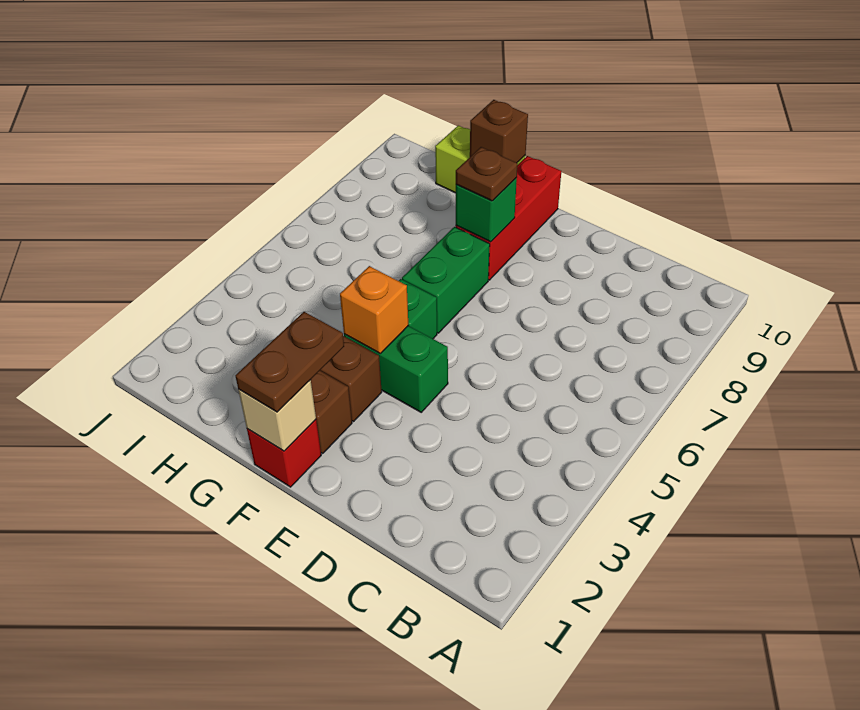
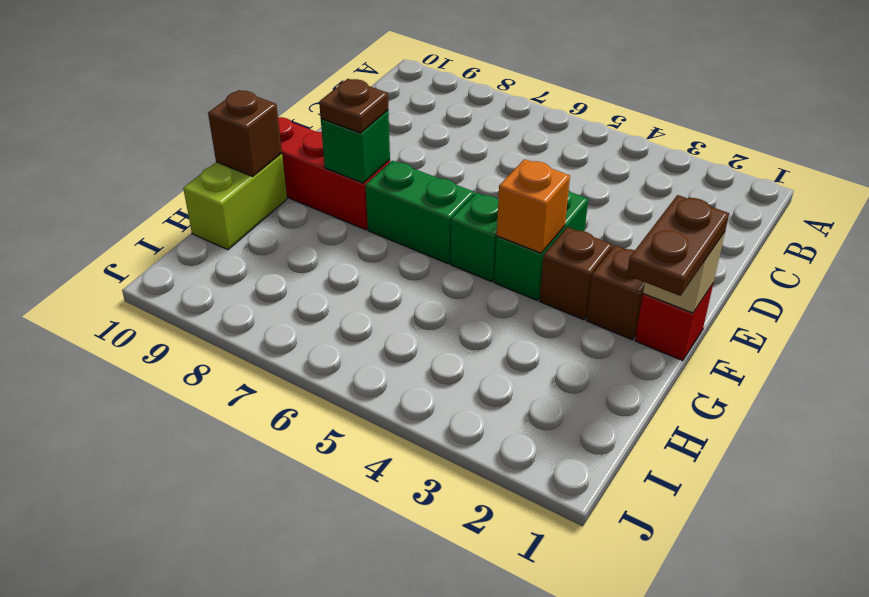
brown 1x2 plate [236,312,344,412] -> brown 1x2 plate turned to [627,195,729,296]

